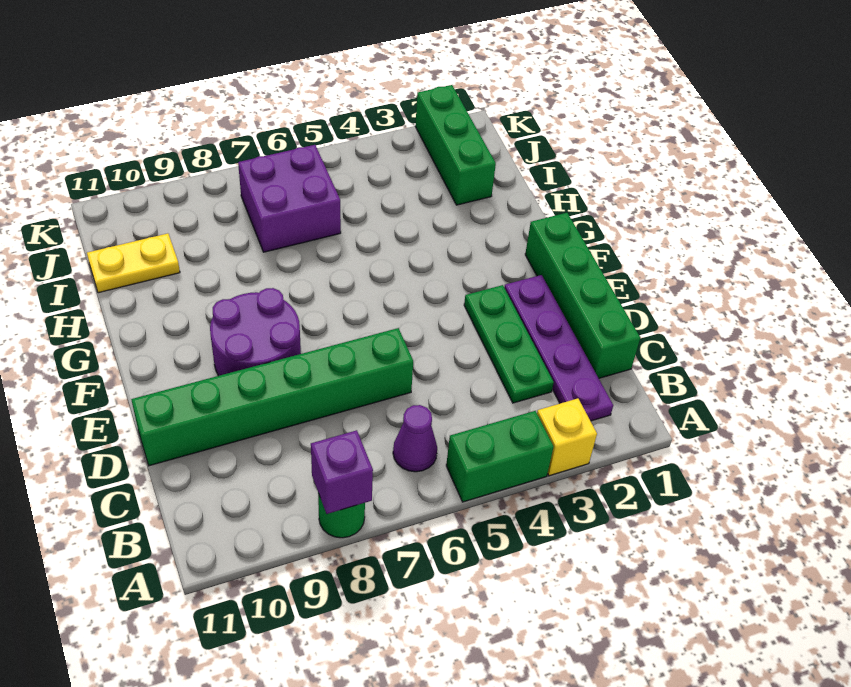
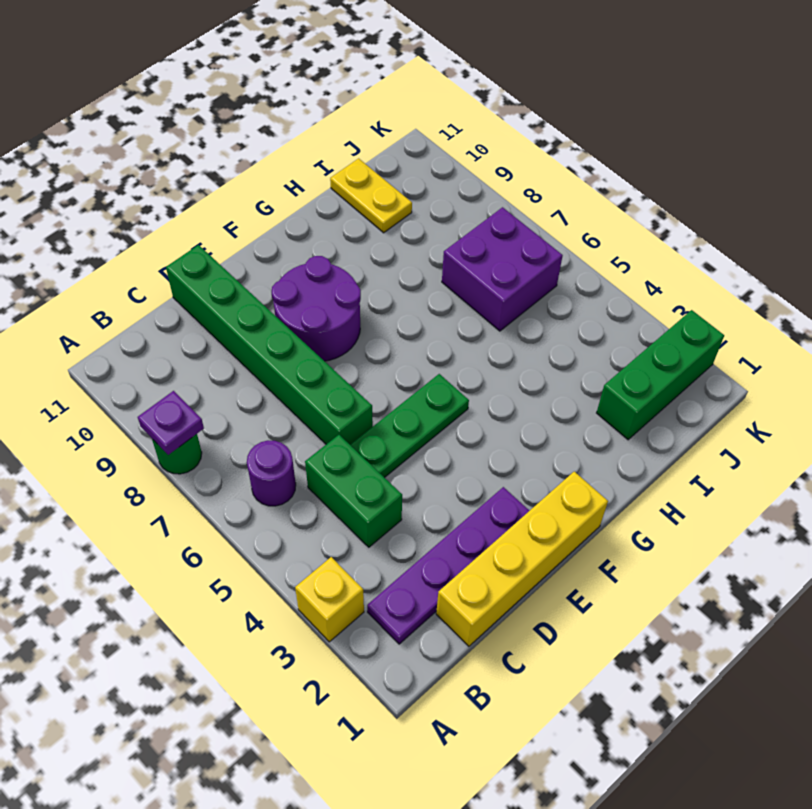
green 1x2 brick [446,411,554,502] -> green 1x2 brick moved to [305,435,402,547]
purple 1x1 brick [311,430,373,514] -> purple 1x1 plate [138,391,204,455]
purple 1x1 cone [393,405,437,472] -> purple 1x1 round brick [247,440,296,506]
green 1x4 brick [525,213,640,378] -> yellow 1x4 brick [436,472,608,646]
green 1x3 plate [464,285,554,403] -> green 1x3 plate moved to [351,374,469,478]

